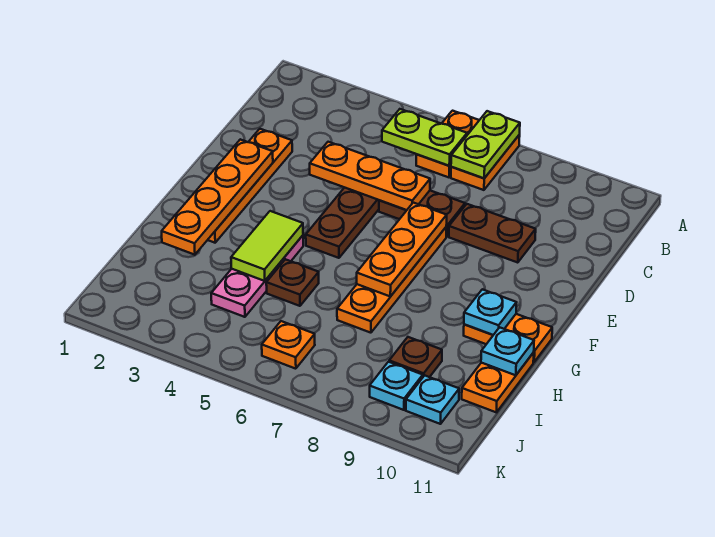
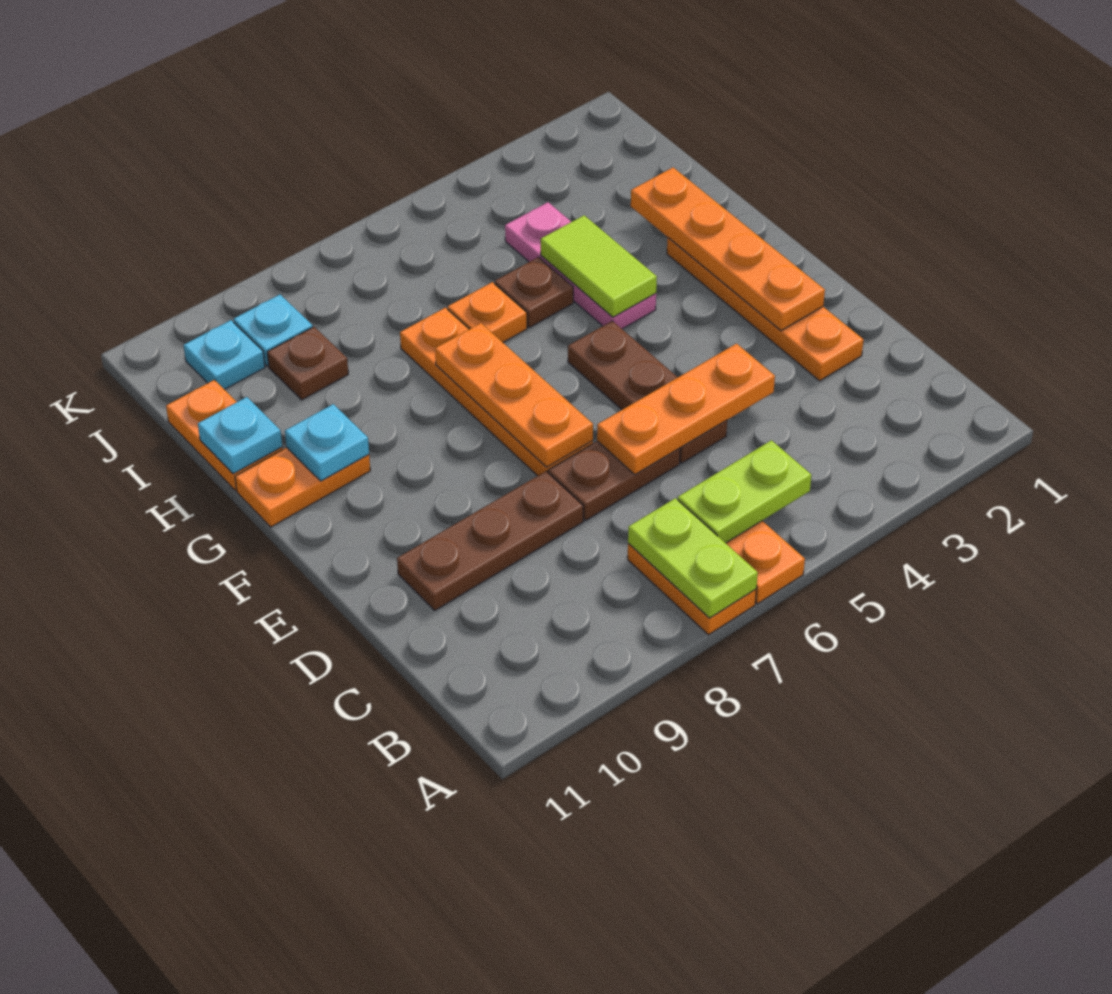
brown 1x2 plate [449,204,536,263] -> brown 1x3 plate [397,471,583,610]
orange 1x1 plate [262,321,315,369] -> orange 1x1 plate moved to [448,282,527,342]

